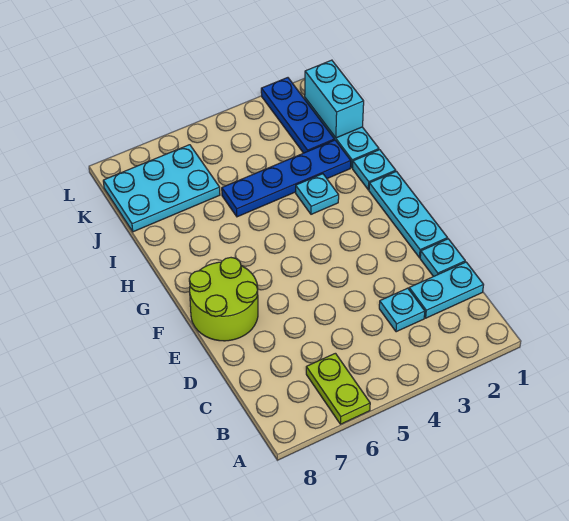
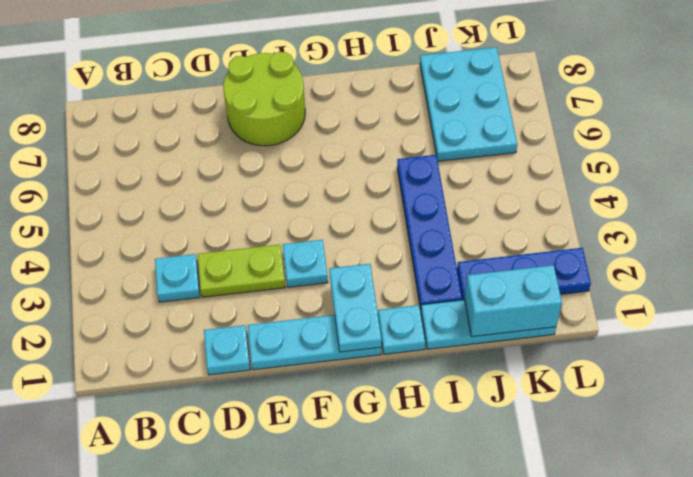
lime 1x2 plate [306,353,370,424] -> lime 1x2 plate moved to [198,245,285,297]
cyan 1x2 plate [409,262,483,318] -> cyan 1x2 plate moved to [329,264,382,352]
cyan 1x1 plate [296,174,339,214] -> cyan 1x1 plate moved to [283,240,328,287]

